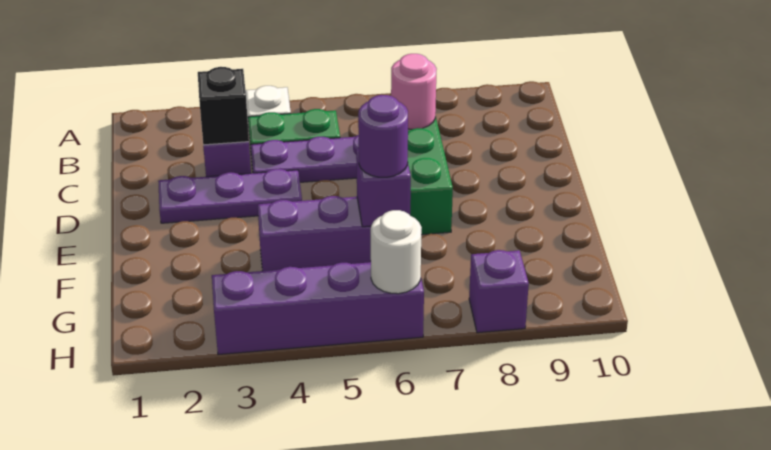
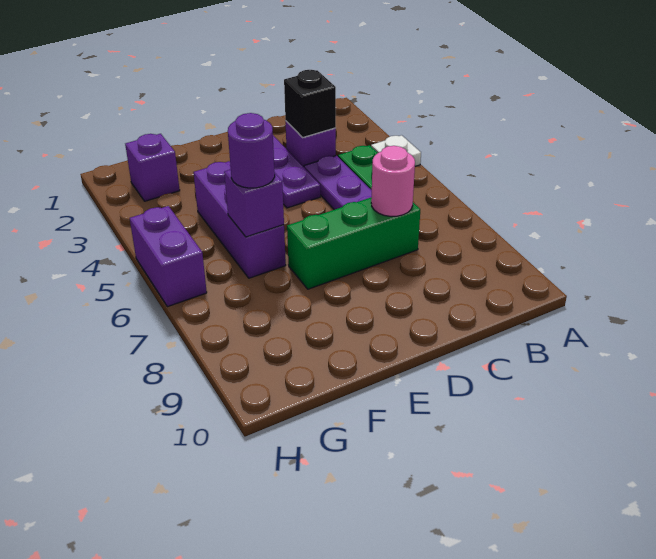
purple 1x4 brick [212,262,424,355] -> purple 1x2 brick [130,206,207,307]
white 1x1 round brick [371,210,422,294] -> none
purple 1x1 brick [469,250,529,333] -> purple 1x1 brick moved to [125,134,180,201]

